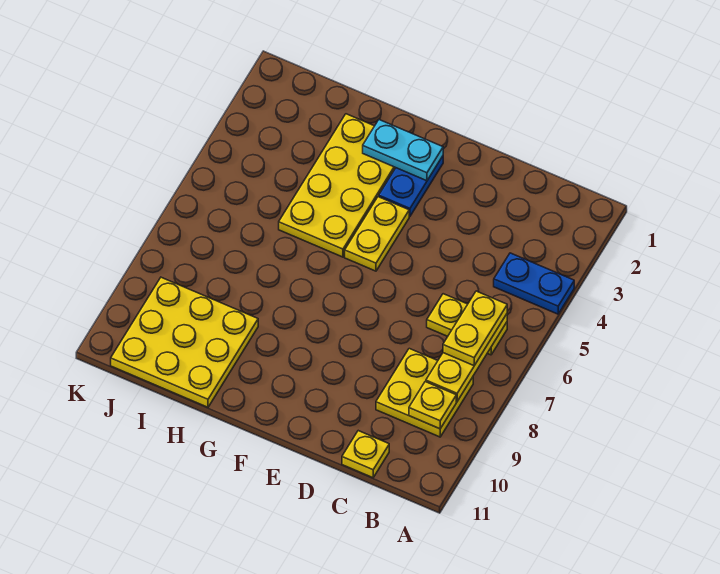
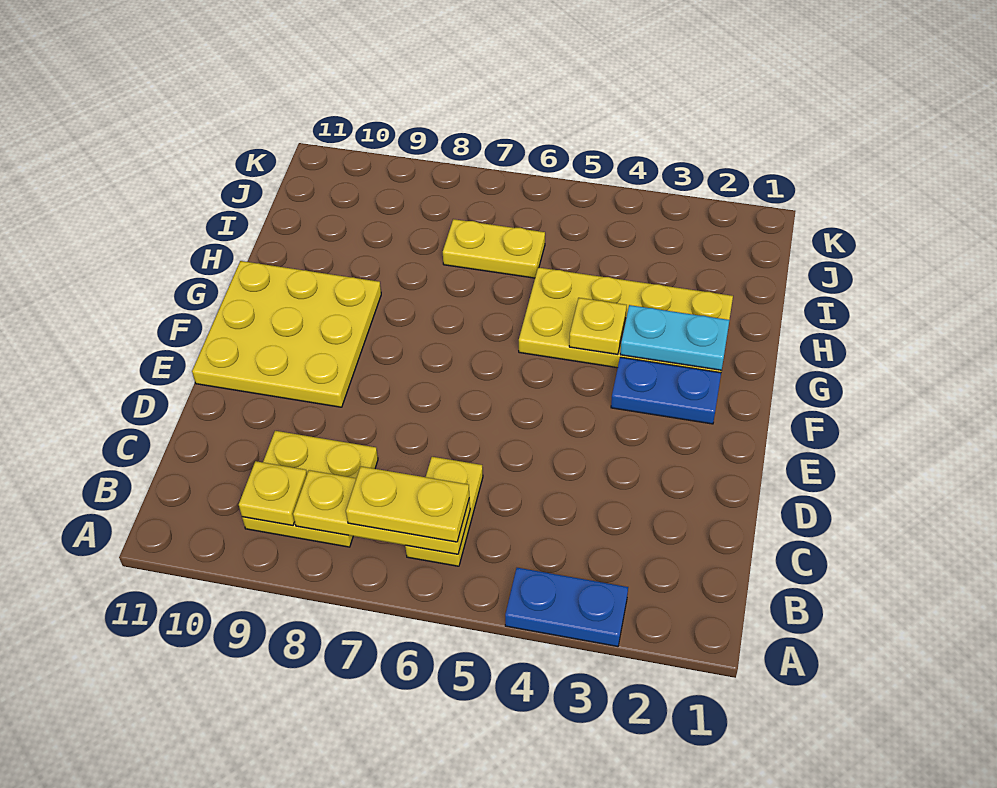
blue 1x2 plate [494,253,574,314] -> blue 1x2 plate turned to [505,568,628,647]
yellow 1x1 plate [342,431,389,478] -> yellow 1x1 plate moved to [569,298,627,354]
cyan 1x2 plate [363,120,443,181] -> cyan 1x2 plate turned to [620,305,729,370]
yellow 1x2 plate [345,197,409,271] -> yellow 1x2 plate moved to [443,219,545,278]
yellow 3x3 plate [111,277,258,407] -> yellow 3x3 plate moved to [192,261,381,407]

